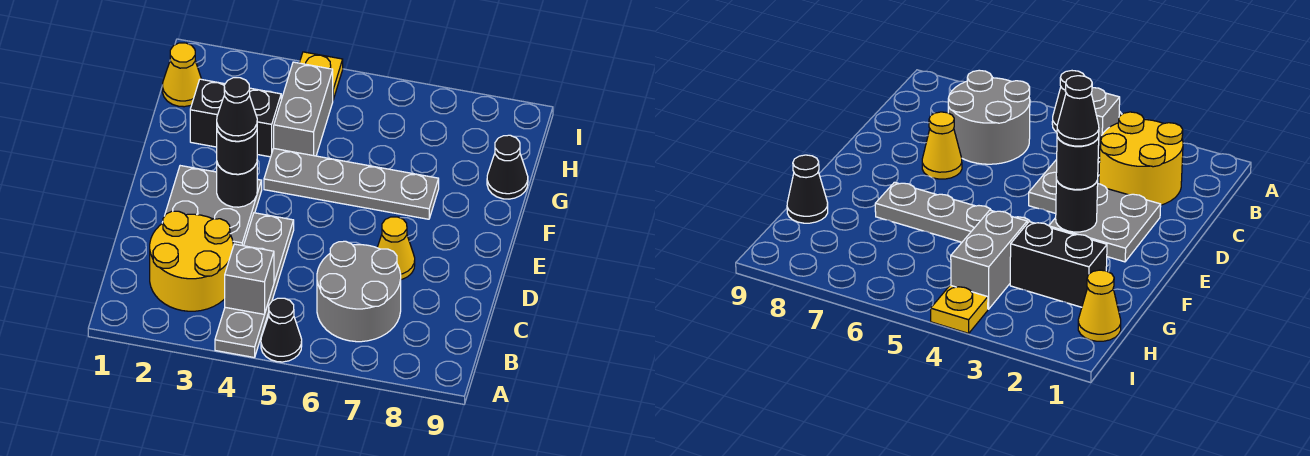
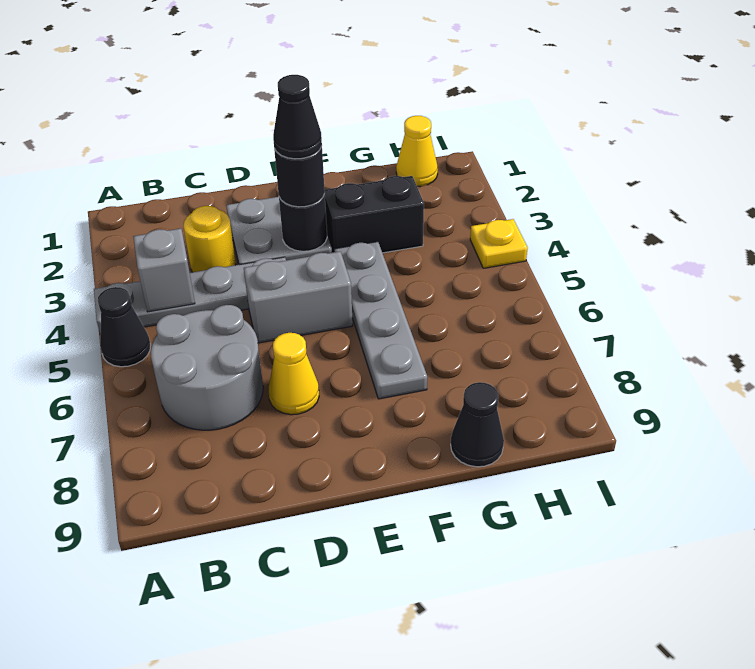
yellow 2x2 round brick [150,211,233,311] -> yellow 1x1 round brick [184,206,236,272]
black 1x2 brick [190,79,281,157] -> black 1x2 brick turned to [325,176,424,253]
grey 1x2 brick [274,62,333,156] -> grey 1x2 brick moved to [244,252,353,343]

